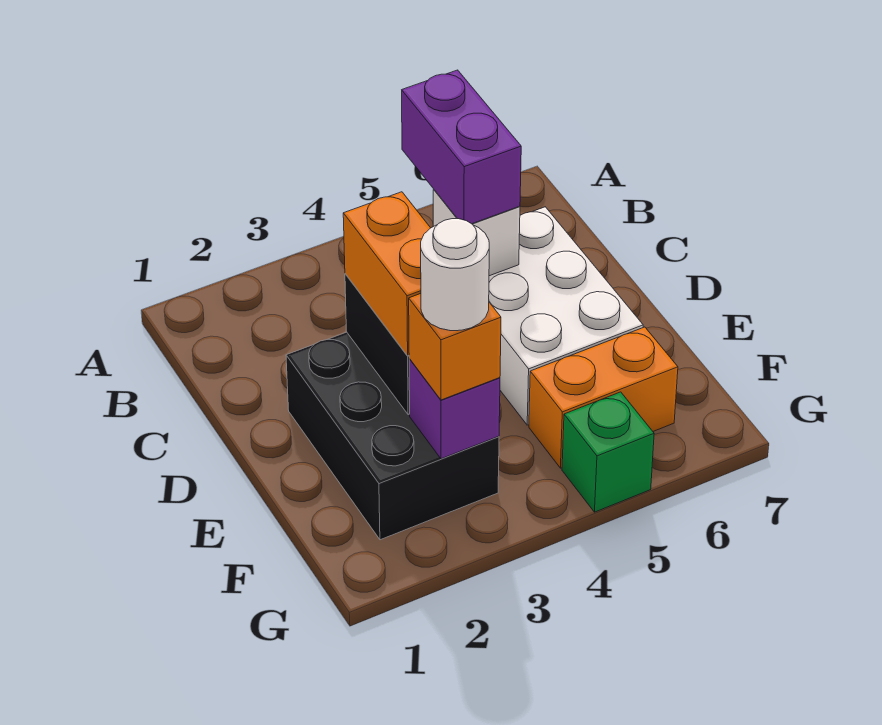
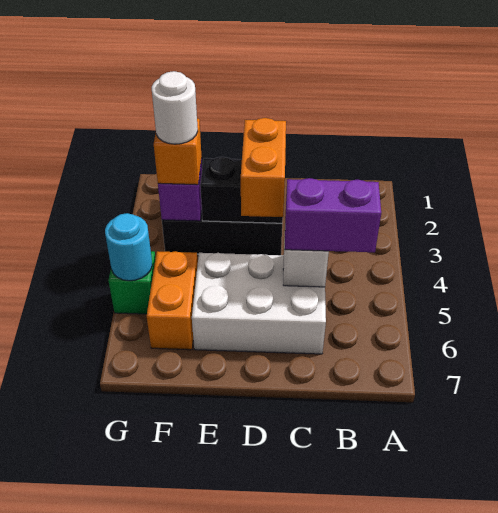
orange 1x2 brick [343,192,430,356] -> orange 1x2 brick turned to [241,118,286,217]
none -> cyan 1x1 round brick [105,213,152,281]

